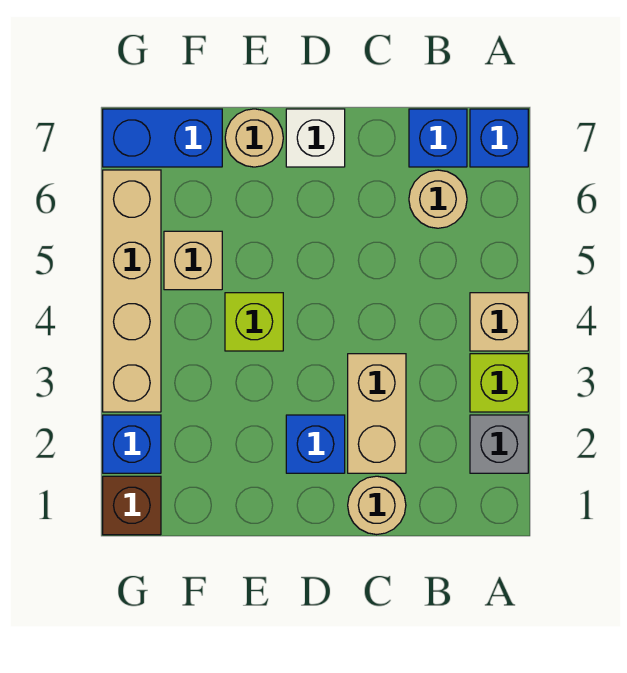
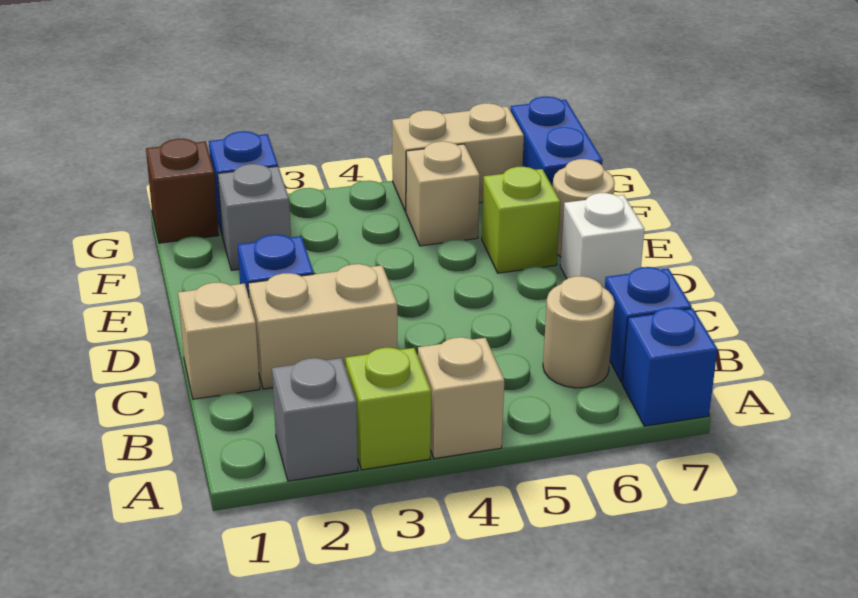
tan 1x1 round brick [348,476,406,535] -> tan 1x1 brick [178,282,260,399]
lime 1x1 brick [225,293,283,351] -> lime 1x1 brick moved to [482,167,560,273]
none -> grey 1x1 brick [218,164,291,270]
tan 1x4 brick [103,170,161,412] -> tan 1x2 brick [392,103,524,212]

